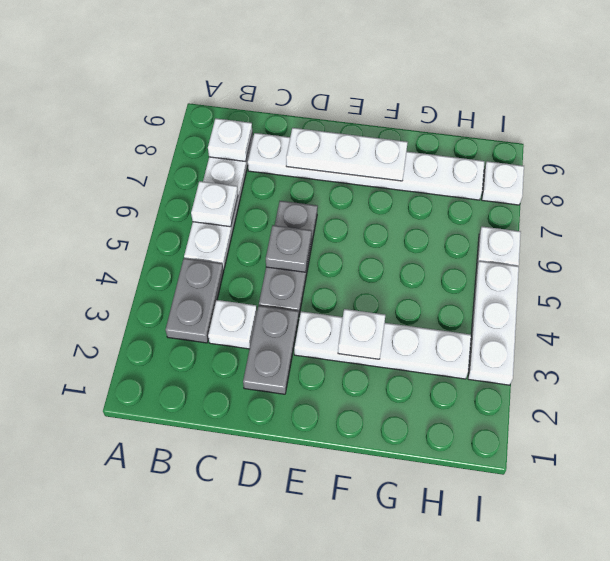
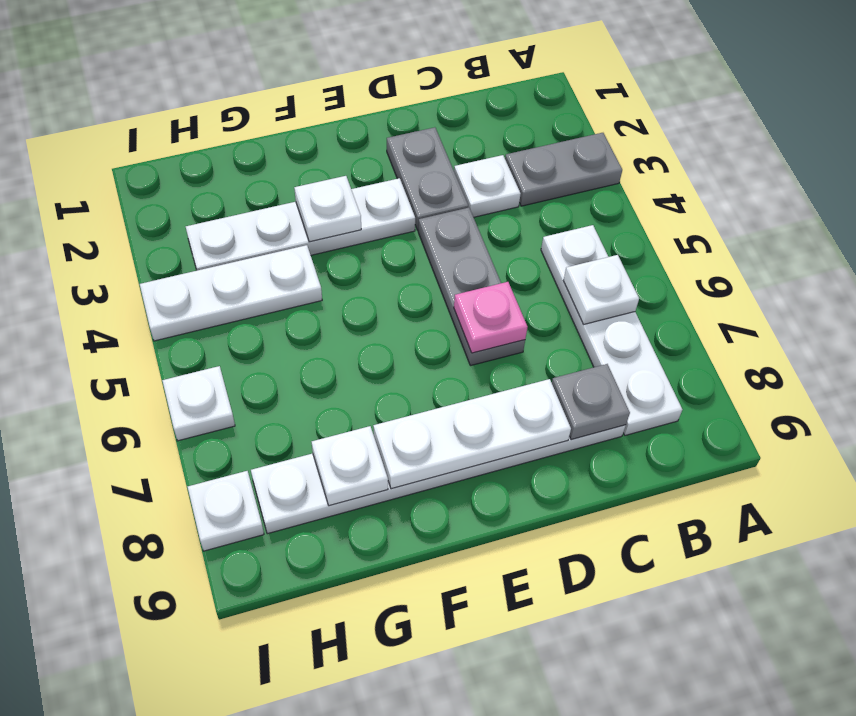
grey 1x2 plate [165,258,224,343] -> grey 1x2 plate turned to [505,133,622,206]
white 1x1 plate [208,118,252,162] -> white 1x1 plate moved to [312,426,388,506]
grey 1x1 plate [266,225,312,272] -> grey 1x1 plate moved to [552,364,630,440]
none -> pink 1x1 plate [454,282,527,353]
white 1x3 plate [468,261,519,385] -> white 1x3 plate turned to [140,245,322,341]

